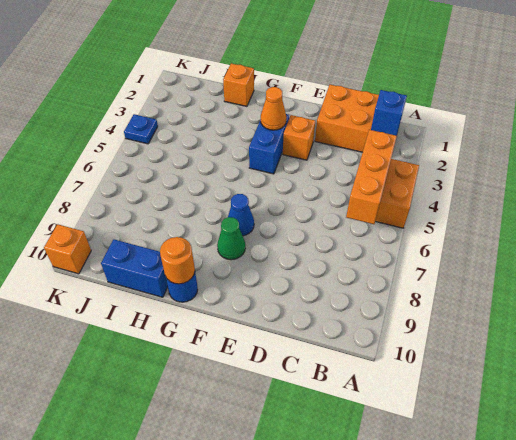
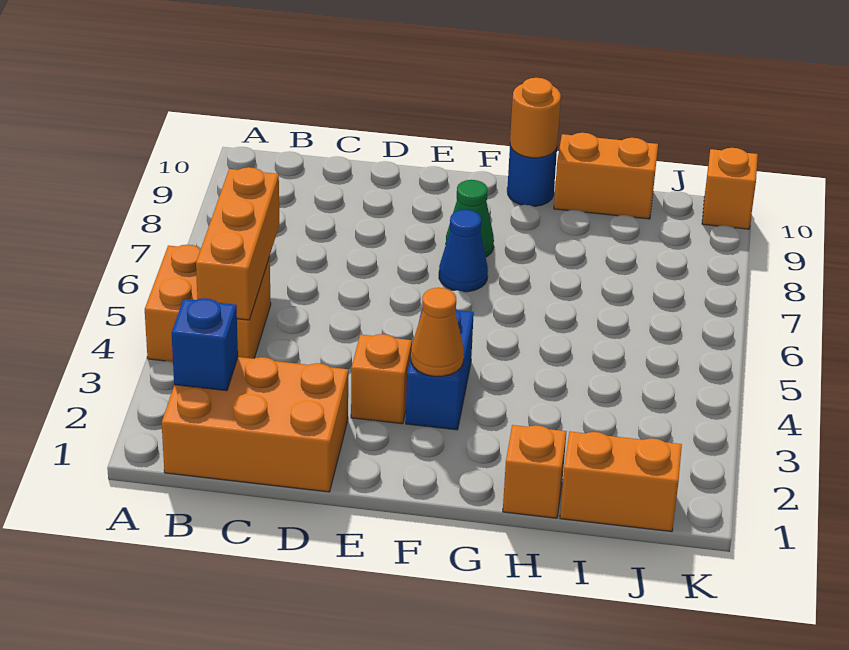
blue 1x2 brick [101,239,168,297] -> orange 1x2 brick [554,133,658,219]
none -> orange 1x2 brick [560,432,682,532]
blue 1x1 plate [124,114,158,144] -> none

